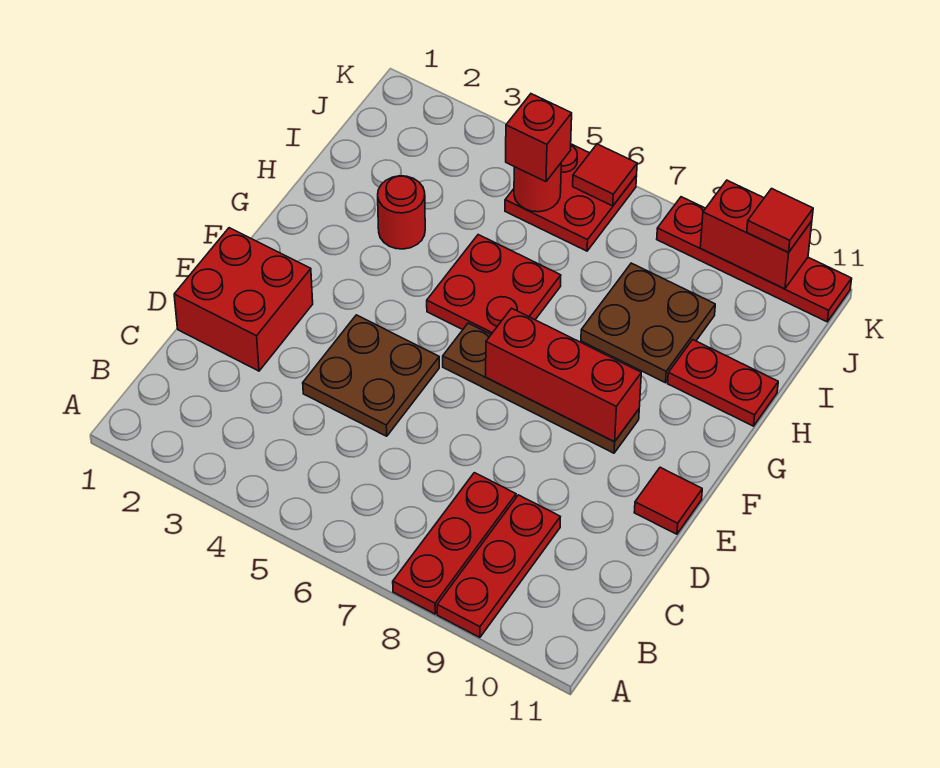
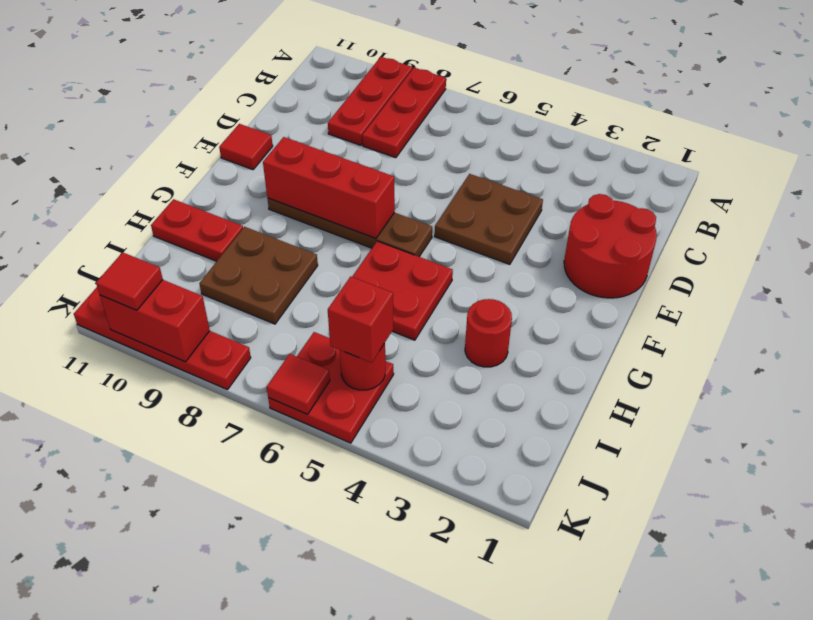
red 2x2 brick [174,228,313,371] -> red 2x2 round brick [564,194,657,298]

